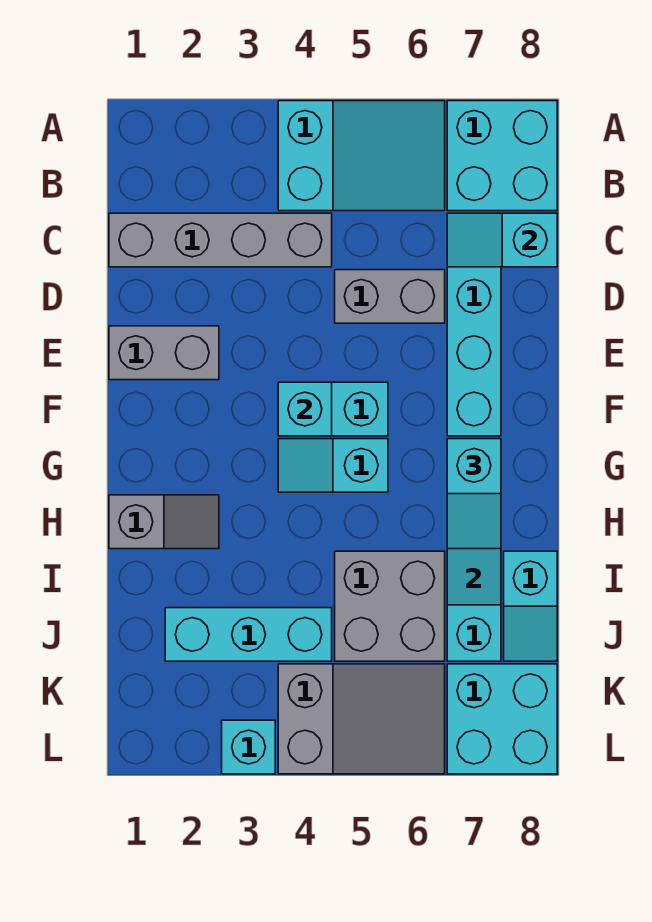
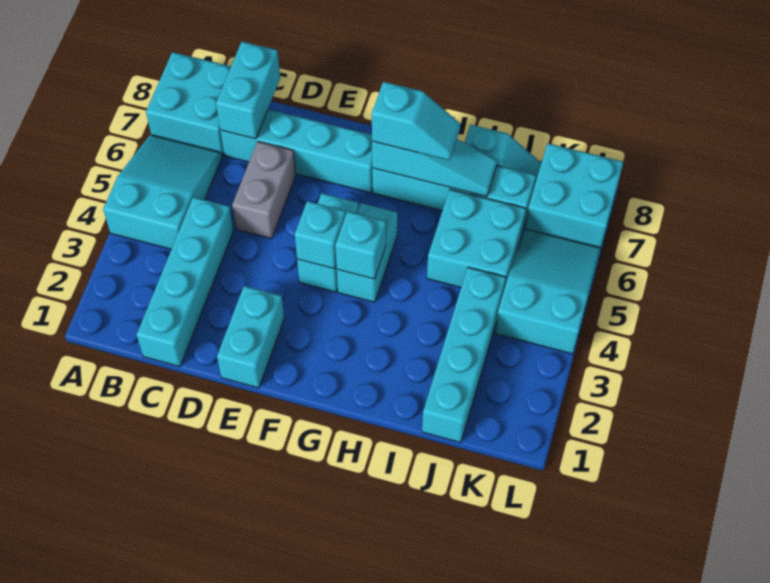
grey 1x4 brick [109,213,332,267] -> cyan 1x4 brick [137,197,234,366]
cyan 1x2 slope [447,213,557,267] -> cyan 1x2 brick [216,42,280,139]
grey 1x2 brick [109,326,219,380] -> cyan 1x2 brick [217,286,284,388]
cyan 1x2 slope [278,439,388,492] -> cyan 1x2 brick [337,203,397,302]
grey 1x2 slope [109,495,219,549] -> none
grey 2x2 brick [335,551,445,661] -> cyan 2x2 brick [427,189,526,289]
cyan 1x3 brick [165,608,332,661] -> cyan 1x4 brick [422,267,506,443]
grey 2x3 slope [278,664,445,774] -> cyan 2x3 slope [495,229,601,354]
cyan 1x1 brick [222,720,275,774] -> cyan 1x1 brick moved to [335,211,386,279]

